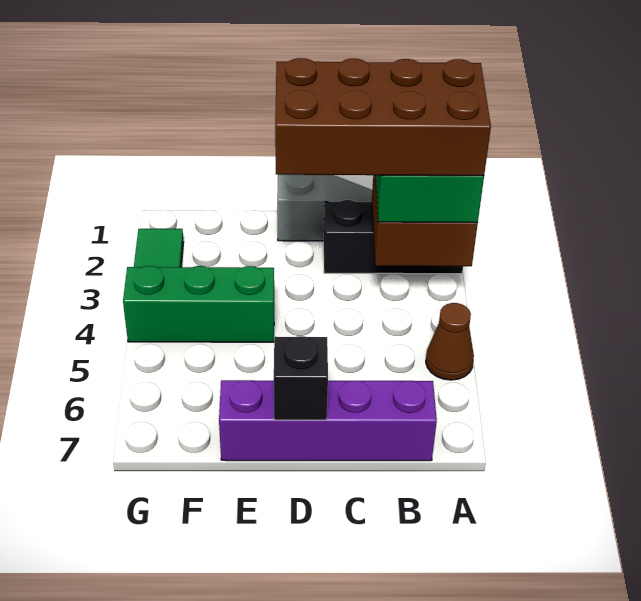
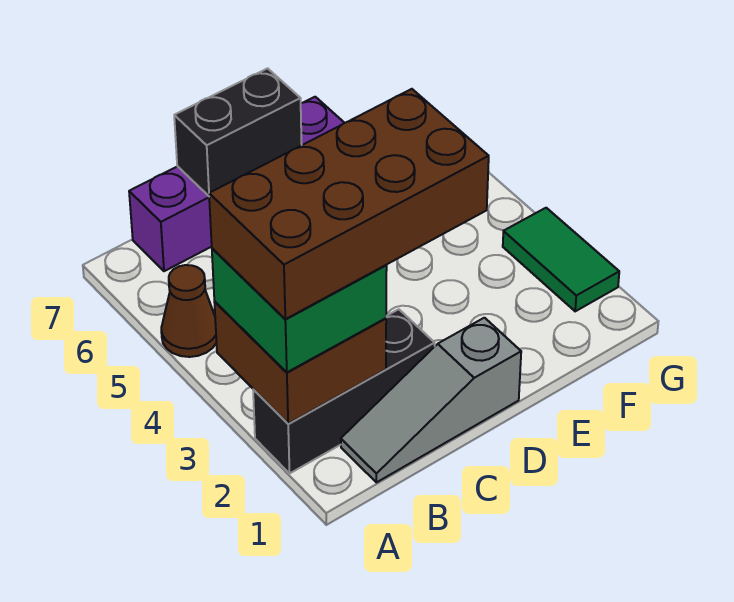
black 1x1 brick [274,336,328,420] -> black 1x2 brick [174,68,302,196]
green 1x3 brick [123,266,274,342] -> none

